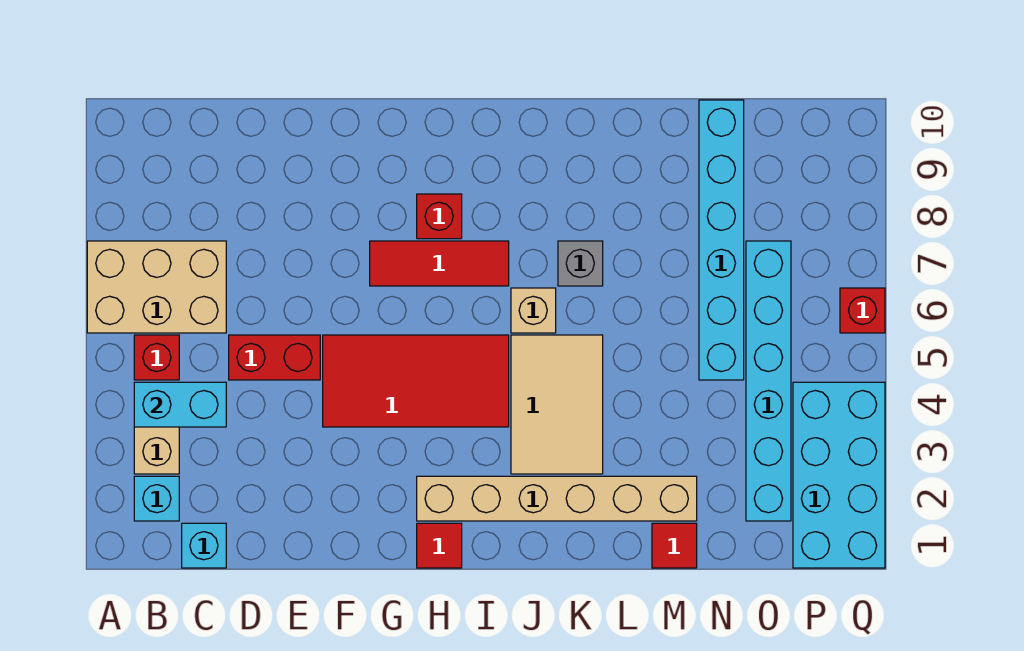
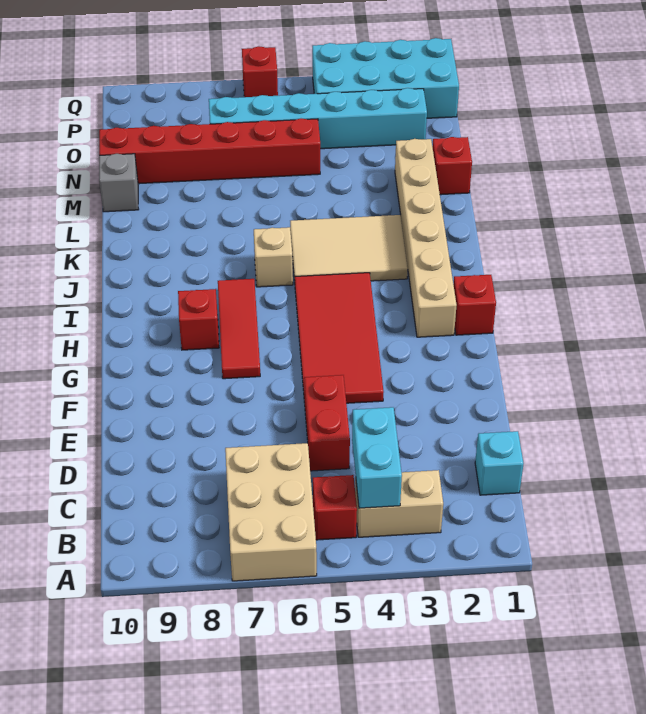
cyan 1x1 brick [134,476,179,521] -> none
red 1x1 tile [417,523,462,568] -> red 1x1 brick [453,275,496,335]
grey 1x1 brick [558,241,603,286] -> grey 1x1 brick moved to [99,154,139,212]
red 1x1 tile [652,523,697,568] -> red 1x1 brick [432,137,472,195]
cyan 1x6 brick [699,100,744,380] -> red 1x6 brick [99,118,320,184]

